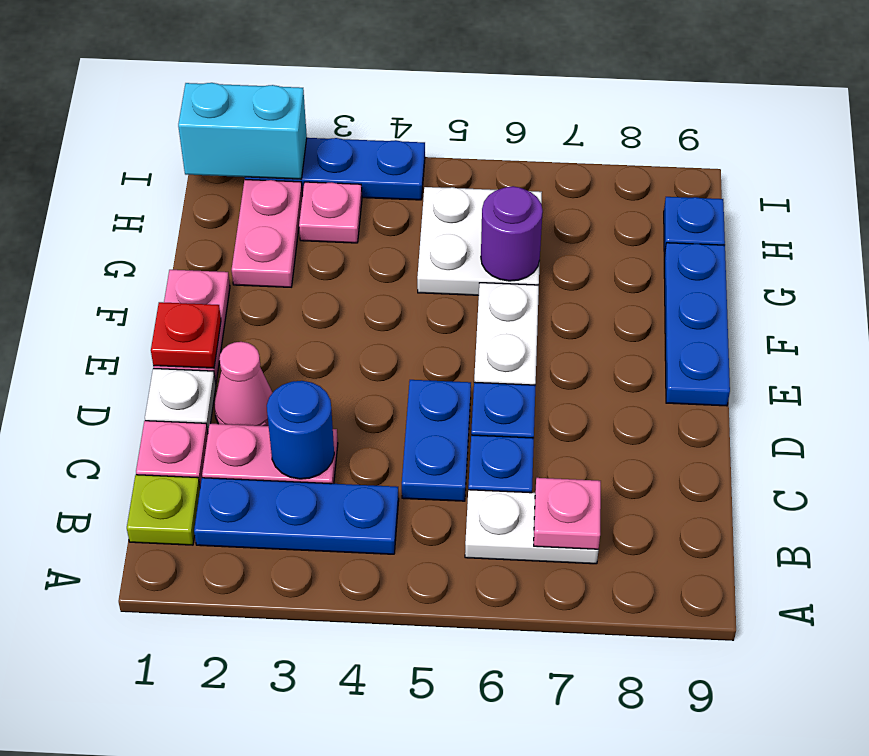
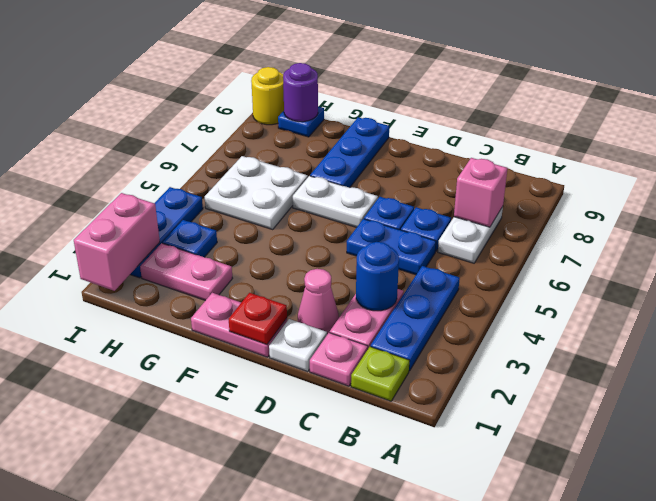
pink 1x1 plate [534,478,601,549] -> pink 1x1 brick [454,158,508,227]
blue 1x3 plate [664,243,730,406] -> blue 1x3 plate turned to [310,117,389,188]
purple 1x1 round brick [481,186,543,281] -> purple 1x1 round brick moved to [283,63,318,122]
pink 1x1 plate [299,182,362,243] -> blue 1x1 plate [163,220,217,257]
cyan 1x2 brick [178,83,307,179] -> pink 1x2 brick [74,193,160,291]
none -> yellow 1x1 round brick [251,67,284,125]

